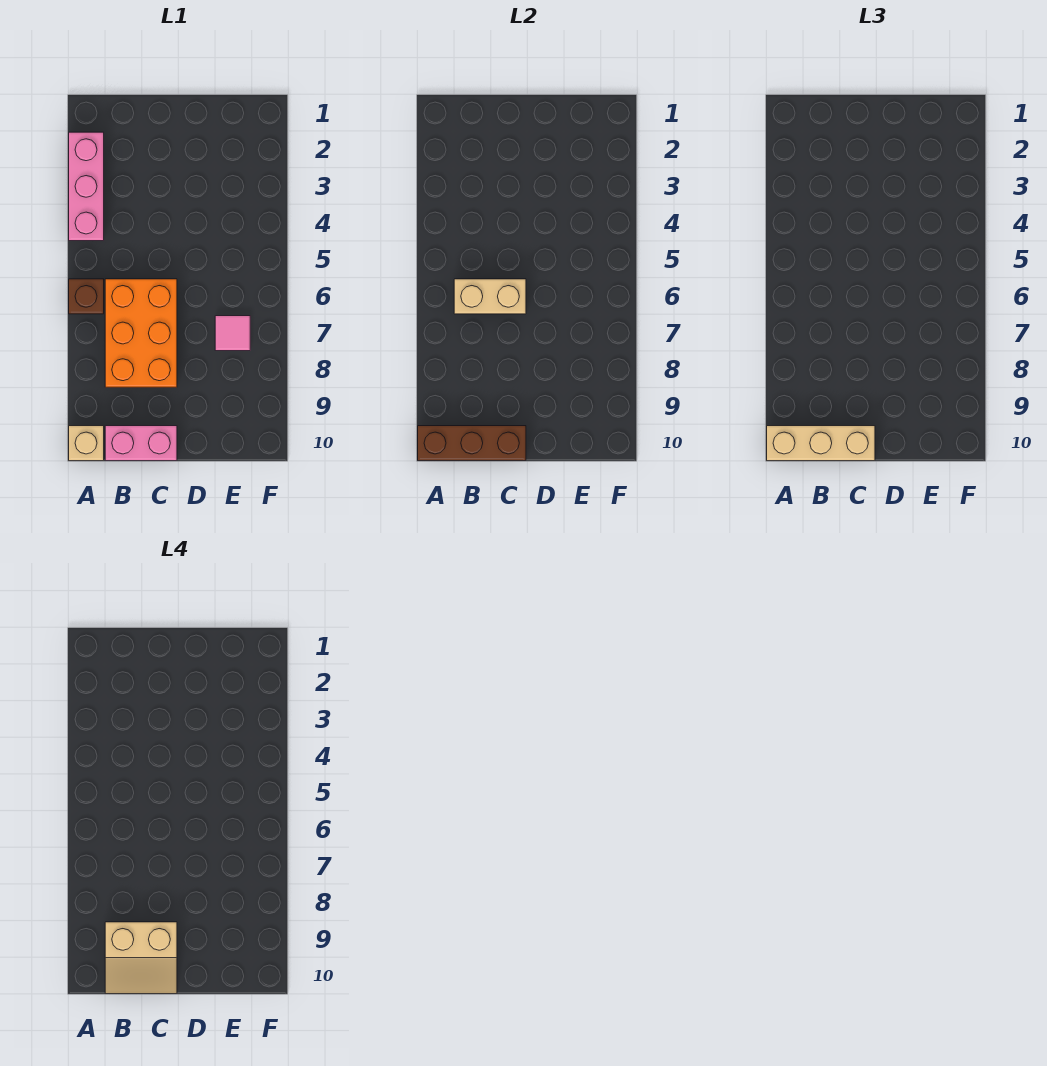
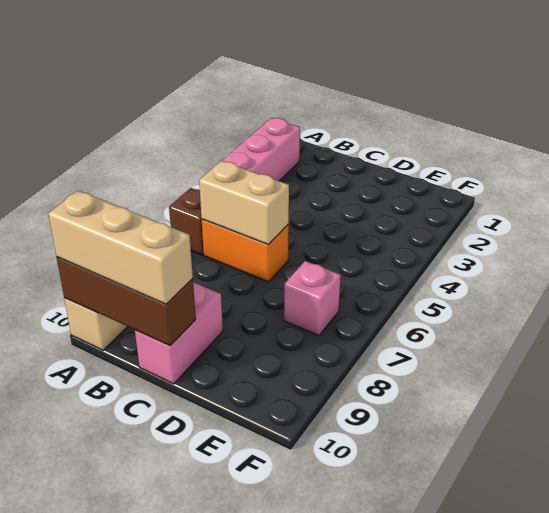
orange 2x3 brick [105,279,177,387] -> orange 1x2 brick [202,219,289,282]
tan 2x2 slope [105,922,177,994] -> none
pink 1x2 brick [105,426,177,461] -> pink 1x2 brick turned to [135,282,223,384]
pink 1x1 tile [215,316,250,351] -> pink 1x1 brick [284,261,341,336]

